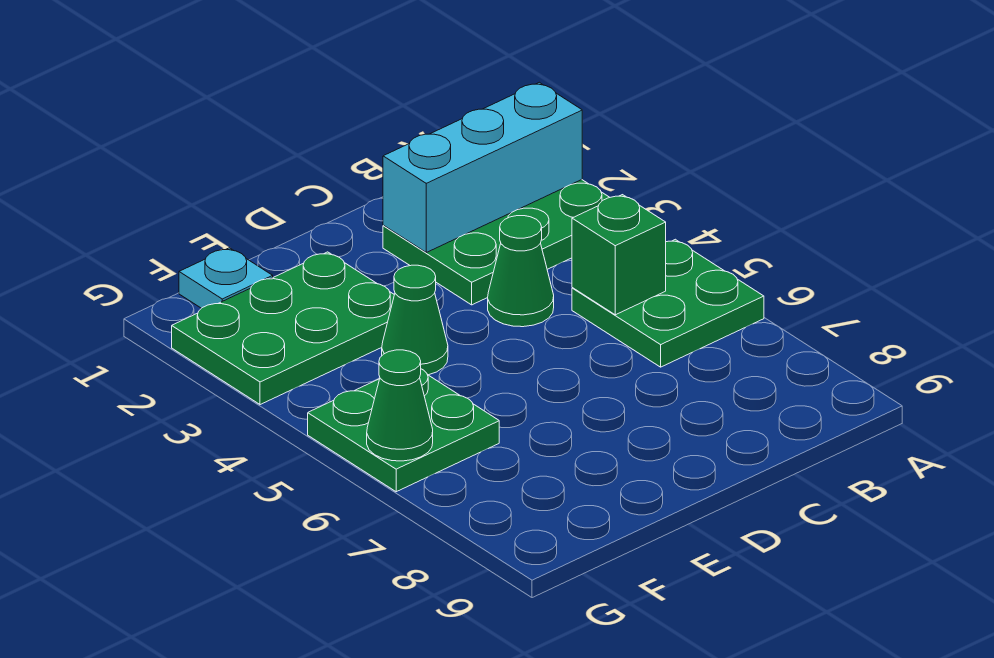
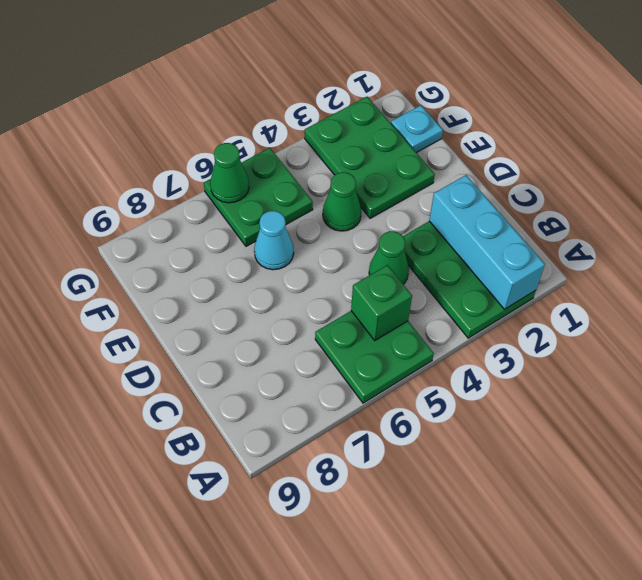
none -> cyan 1x1 cone [254,211,294,270]

